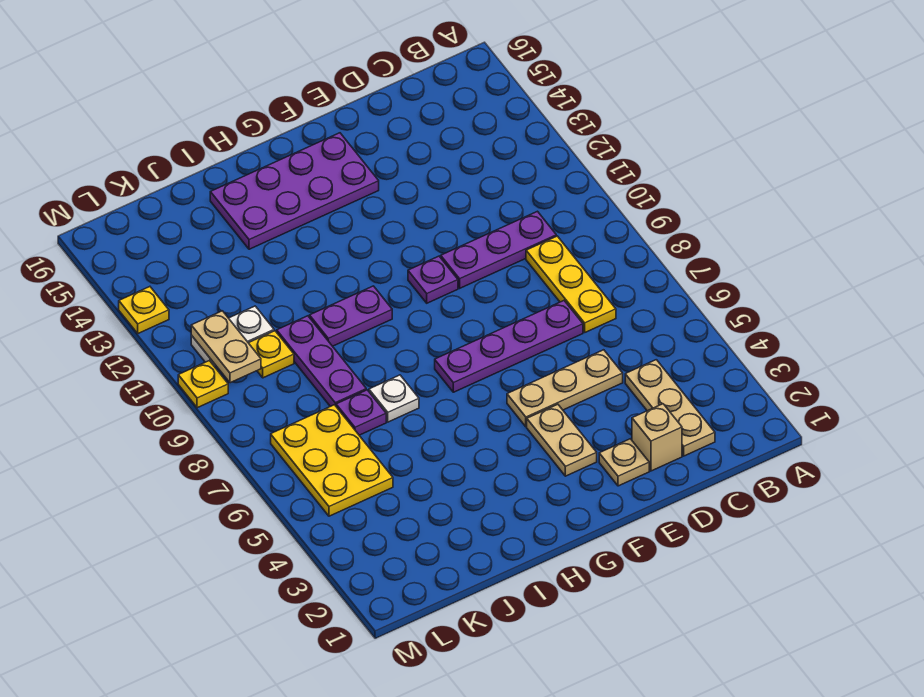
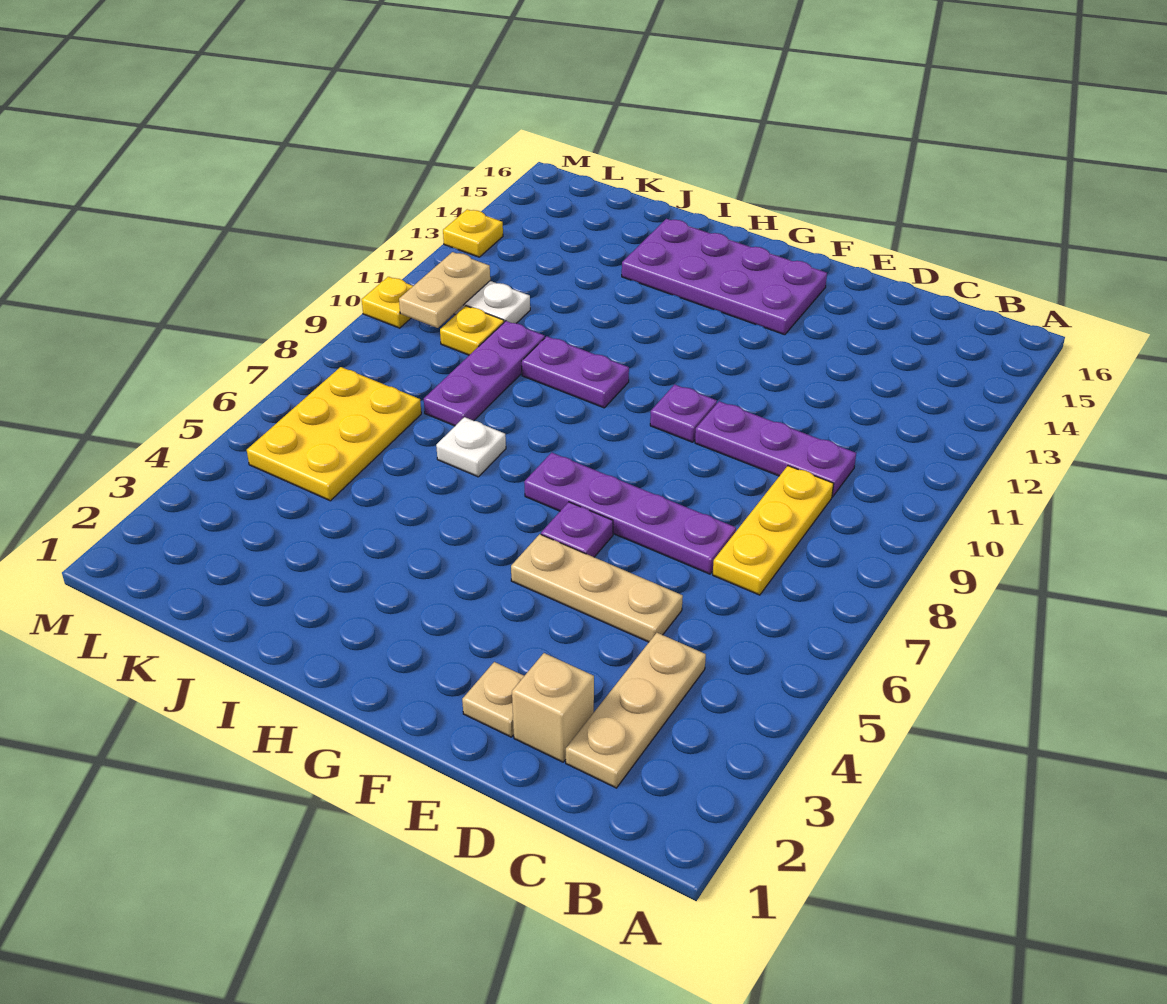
tan 1x2 plate [527,404,597,476] -> none
purple 1x1 plate [336,390,386,435] -> purple 1x1 plate moved to [541,502,613,557]

